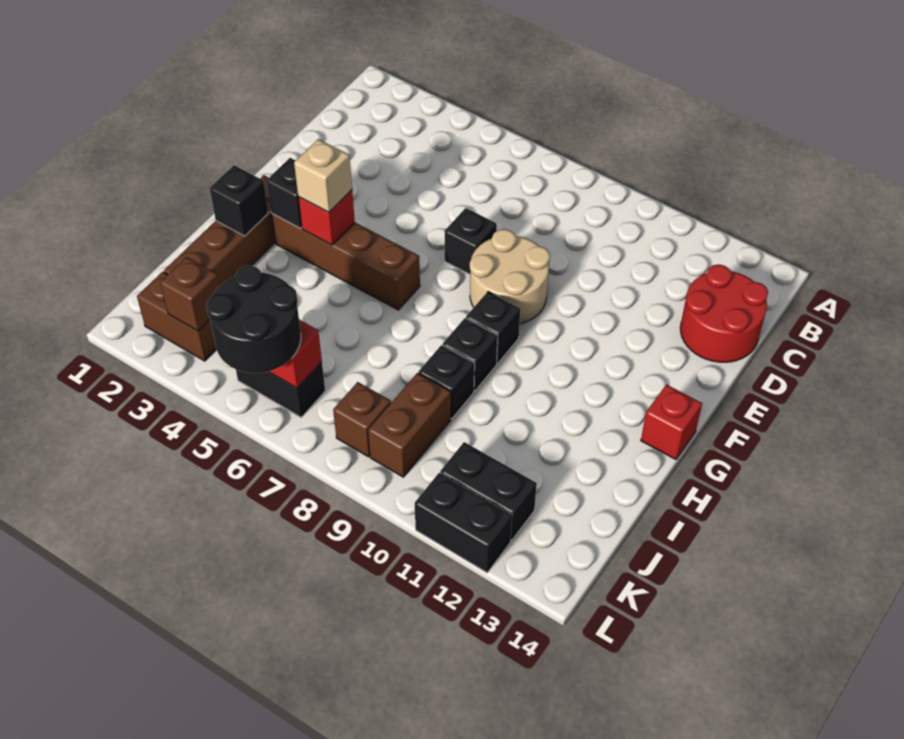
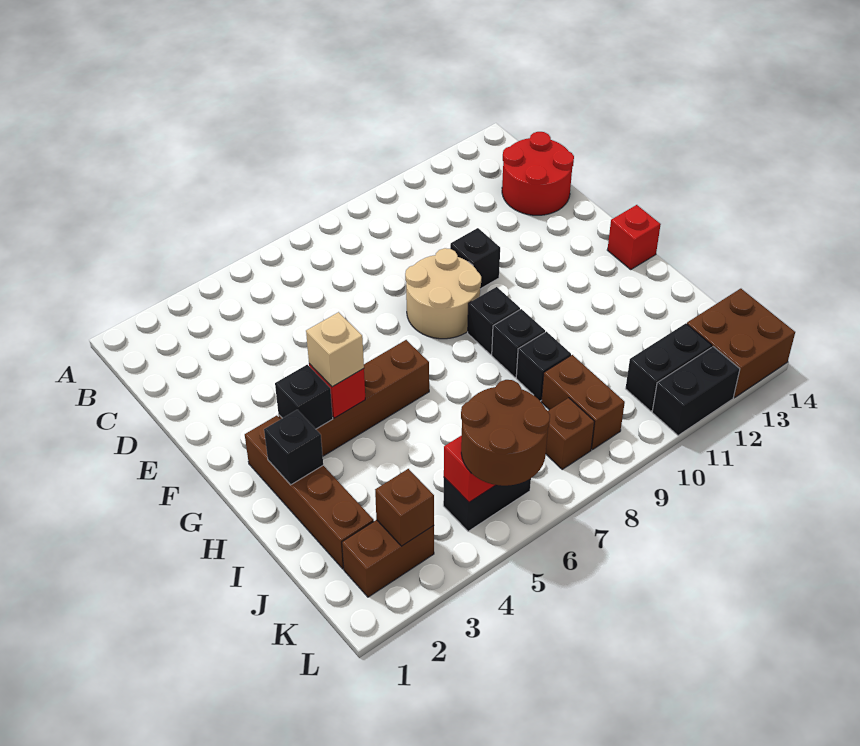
black 1x1 brick [445,208,497,274] -> black 1x1 brick moved to [450,228,500,289]
black 2x2 round brick [206,266,301,373] -> brown 2x2 round brick [461,380,550,486]
none -> brown 2x2 brick [687,289,795,398]

